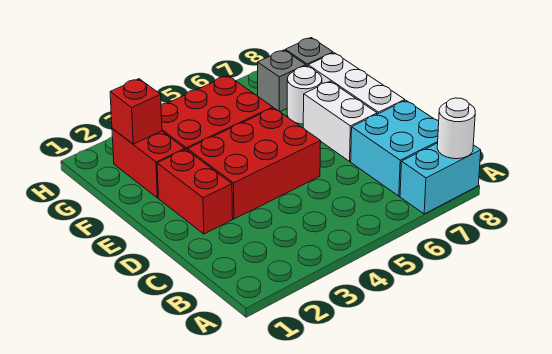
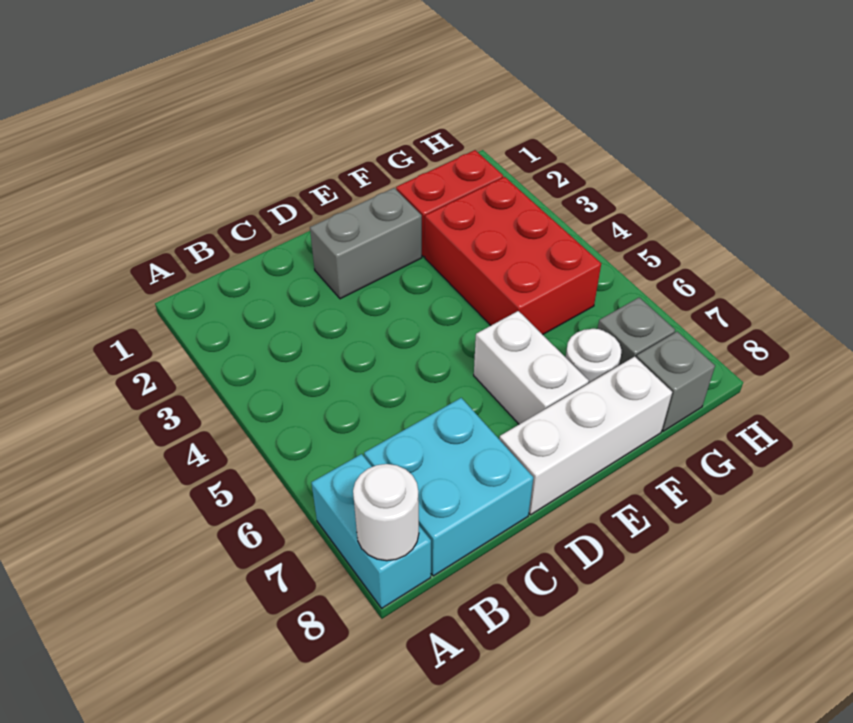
red 1x2 brick [157,150,233,234] -> grey 1x2 brick [310,188,422,299]
red 2x3 brick [187,108,321,219] -> none
white 1x2 brick [303,81,377,161] -> white 1x2 brick turned to [474,311,589,424]
red 1x1 brick [110,79,162,144] -> none

